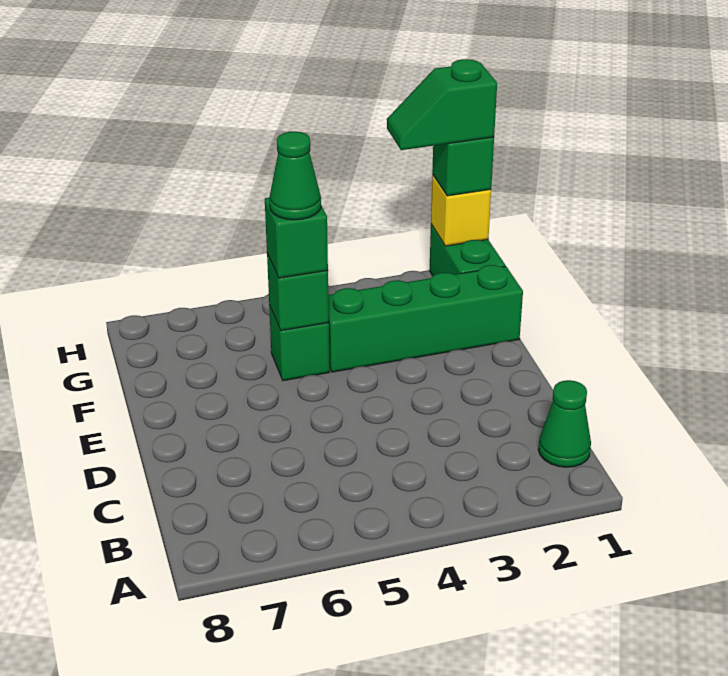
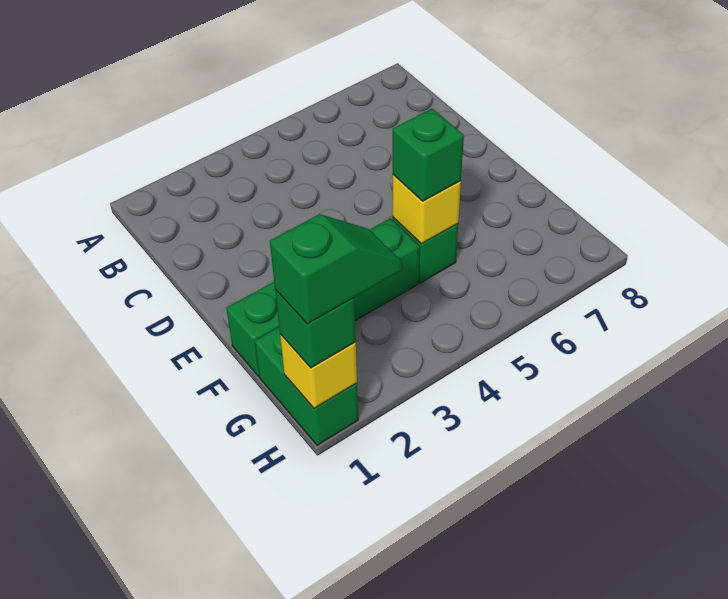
green 1x1 cone [538,380,591,467] -> none
green 1x1 brick [267,254,329,331] -> yellow 1x1 brick [392,175,461,244]
green 1x1 cone [269,131,321,220] -> none

